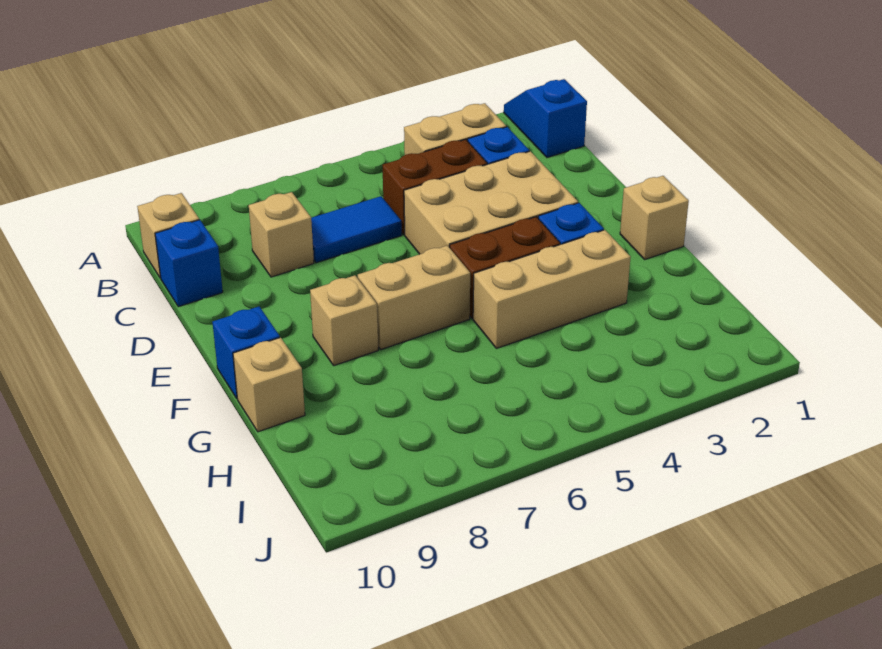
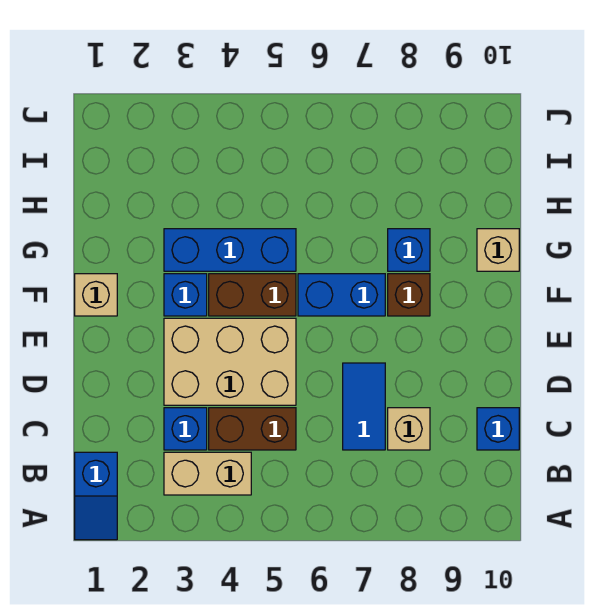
tan 1x1 brick [137,193,199,278] -> none
blue 1x2 tile [311,196,402,263] -> blue 1x2 tile turned to [343,363,385,450]
tan 1x2 brick [357,245,470,349] -> blue 1x2 brick [298,274,385,316]
tan 1x1 brick [310,275,378,366] -> brown 1x1 brick [388,274,430,316]
blue 1x1 brick [212,307,280,398] -> blue 1x1 brick moved to [388,229,430,271]
tan 1x3 brick [473,230,631,348] -> blue 1x3 brick [164,229,296,271]

